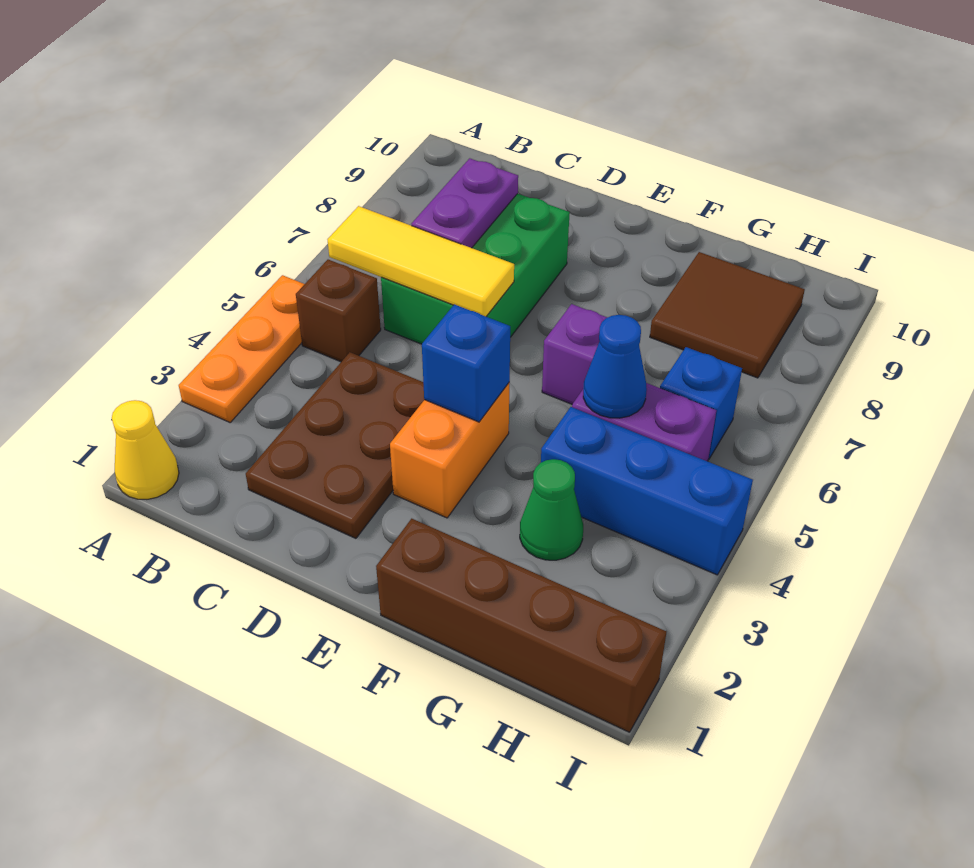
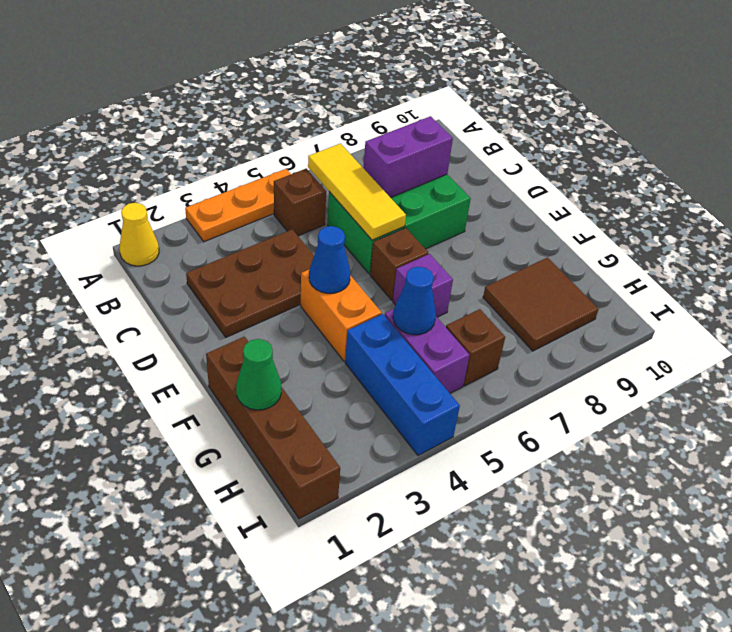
purple 1x2 plate [412,158,518,248] -> purple 1x2 brick [363,116,453,198]
orange 1x2 brick [390,382,510,518] -> orange 1x2 brick turned to [301,270,382,361]
blue 1x1 brick [422,304,510,422] -> blue 1x1 cone [309,226,350,293]
none -> brown 1x1 brick [370,228,428,300]
green 1x1 cone [520,459,583,560] -> green 1x1 cone moved to [236,339,281,410]
blue 1x1 brick [660,347,742,459] -> brown 1x1 brick [446,309,505,386]

